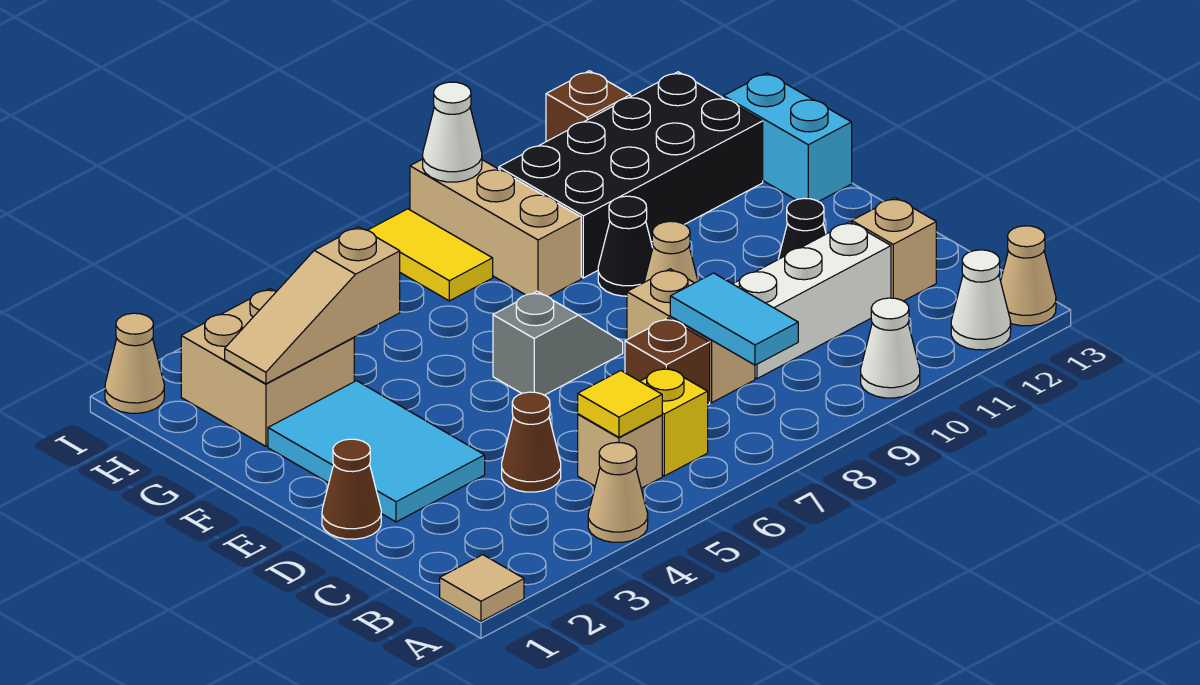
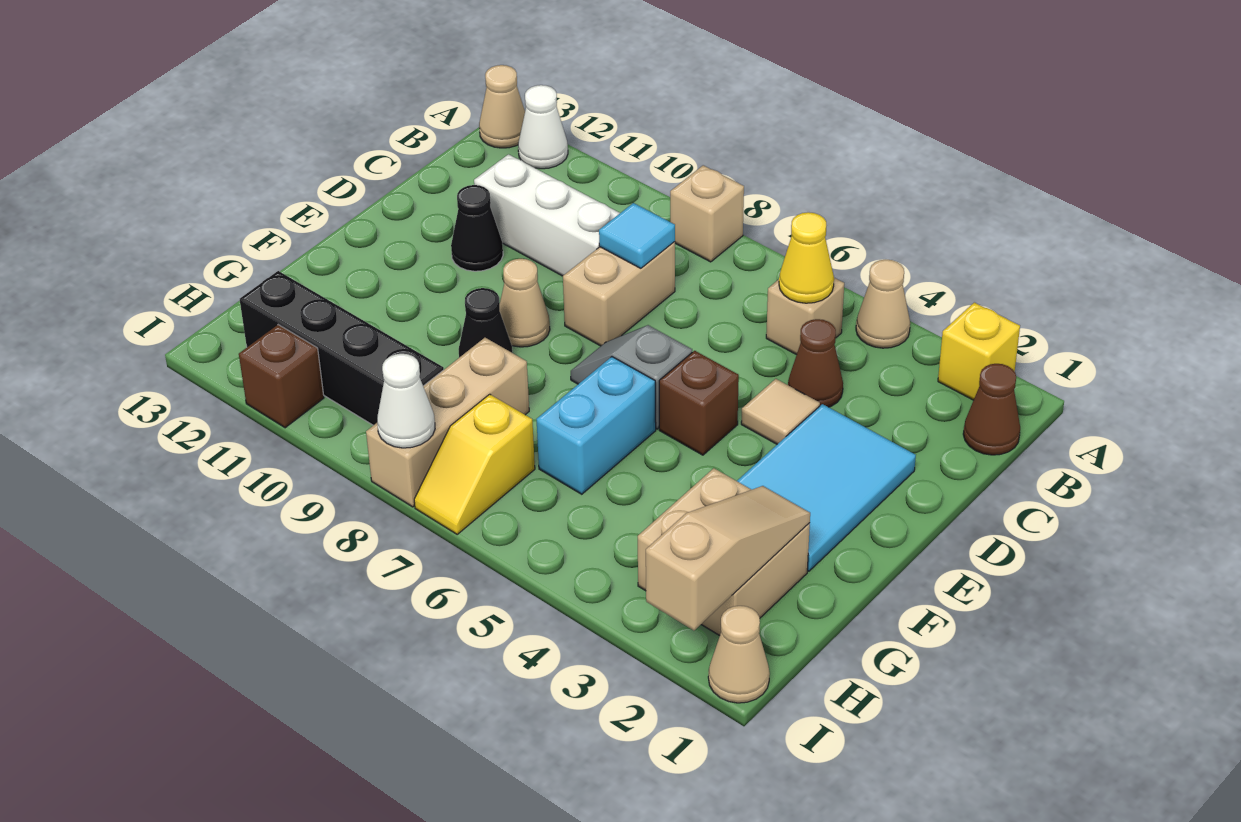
tan 1x1 tile [440,555,524,621] -> tan 1x1 tile moved to [741,379,820,444]
white 1x1 cone [861,298,920,398] -> none
yellow 1x1 tile [578,371,662,437] -> yellow 1x1 cone [779,212,834,303]
yellow 1x1 brick [640,367,708,476] -> yellow 1x1 brick moved to [938,302,1020,400]
cyan 1x2 tile [670,273,798,365] -> cyan 1x1 tile [599,203,675,268]
brown 1x1 brick [625,318,710,405] -> brown 1x1 brick moved to [659,351,739,455]
tan 1x1 brick [852,198,936,301] -> tan 1x1 brick moved to [670,165,744,262]
brown 1x1 cone [322,439,381,539] -> brown 1x1 cone moved to [963,364,1020,455]
cyan 1x2 brick [724,73,852,202] -> cyan 1x2 brick moved to [536,357,656,494]
tan 1x3 slope [225,227,400,384] -> tan 1x3 slope turned to [646,486,810,630]
black 2x4 brick [499,72,763,278] -> black 1x4 brick [240,271,444,425]
yellow 1x2 tile [368,209,493,301] -> yellow 1x2 slope [414,394,535,534]

